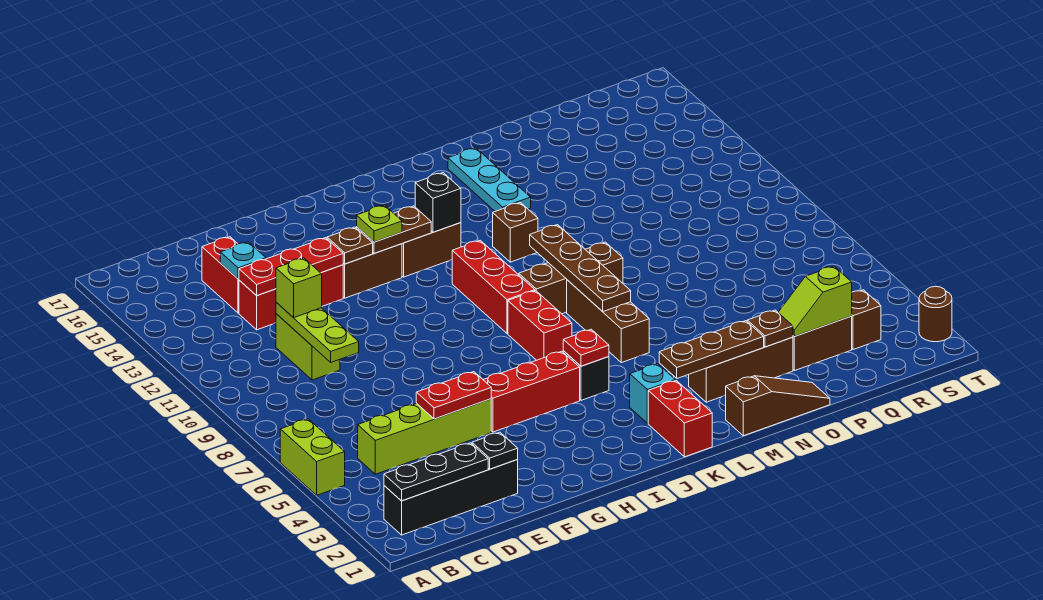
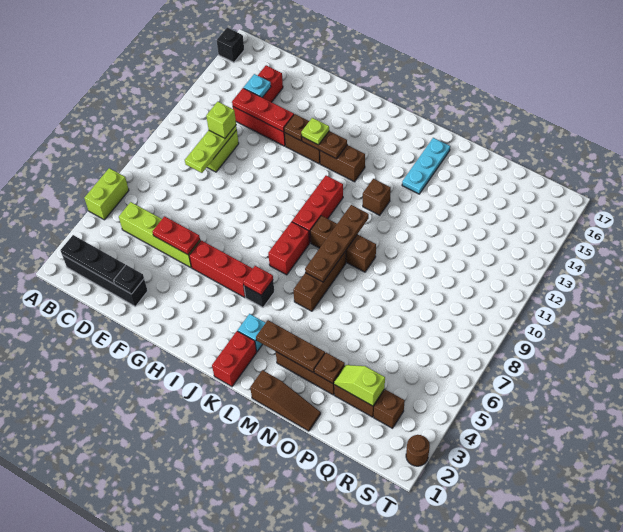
black 1x1 brick [415,173,461,232] -> black 1x1 brick moved to [217,28,244,62]

